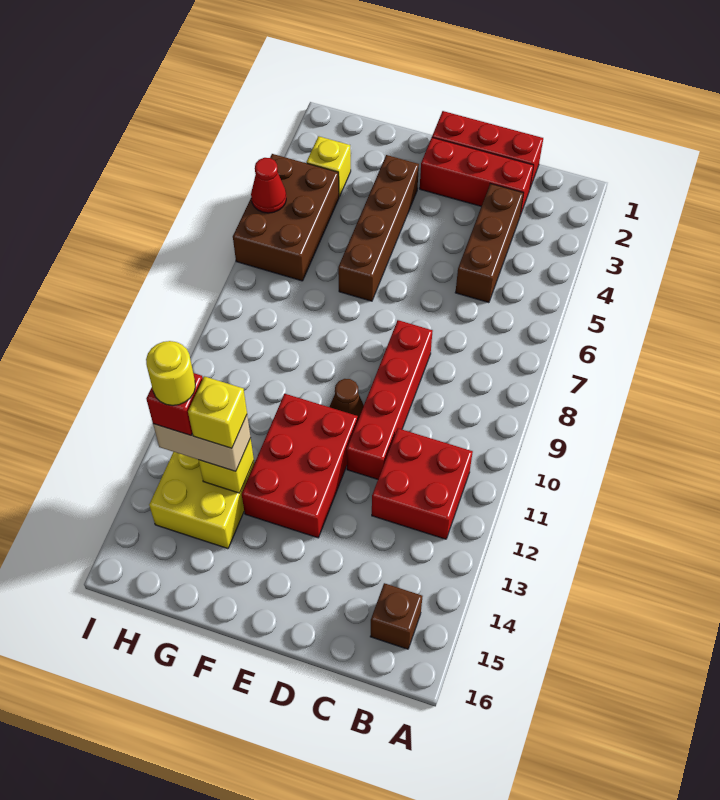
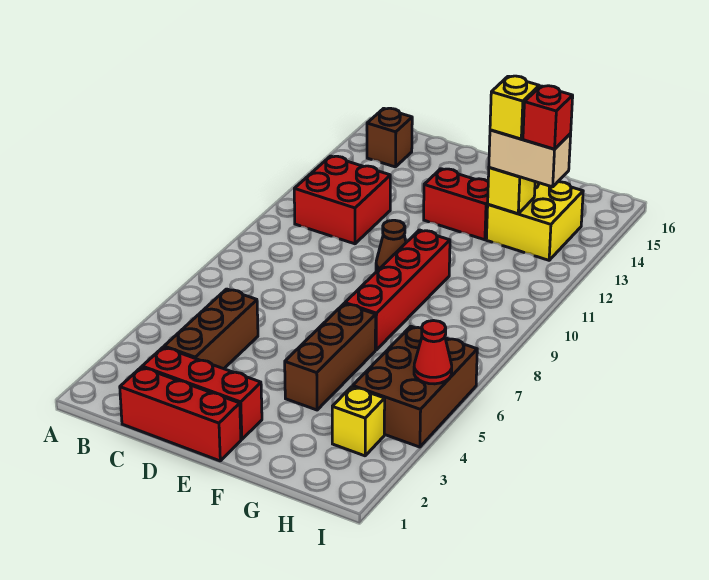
red 1x4 brick [347,320,433,479] -> red 1x4 brick moved to [345,230,450,350]
red 2x3 brick [242,394,358,538] -> red 1x2 brick [424,169,488,240]
brown 1x4 brick [338,155,419,301] -> brown 1x3 brick [285,304,376,410]
yellow 1x1 round brick [146,341,195,405] -> none

